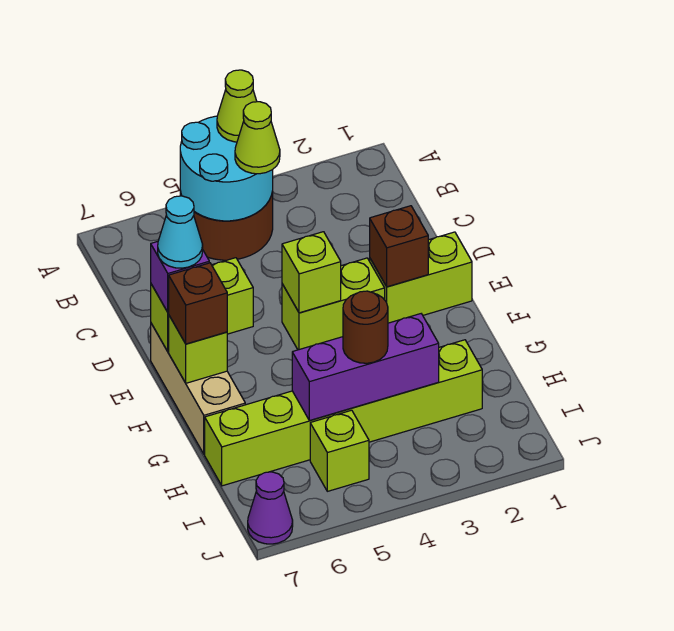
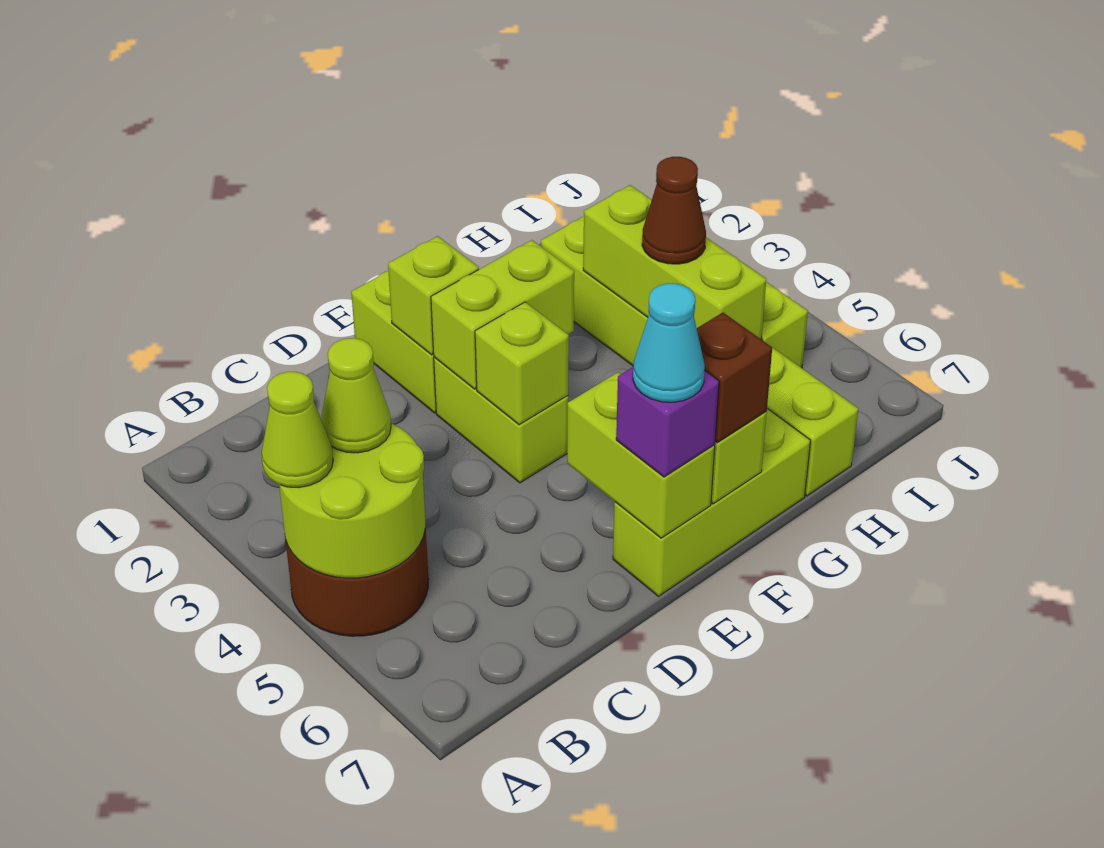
cyan 2x2 round brick [180,116,273,221] -> lime 2x2 round brick [279,423,425,578]
brown 1x1 brick [370,206,428,287] -> lime 1x1 brick [388,236,479,355]
none -> lime 1x2 brick [431,240,574,389]
tan 1x3 brick [151,324,245,454] -> lime 1x3 brick [613,409,811,596]
purple 1x3 brick [292,314,439,421] -> lime 1x3 brick [583,185,766,339]
brown 1x1 round brick [343,291,388,363] -> brown 1x1 cone [642,157,706,264]
purple 1x1 cone [248,472,293,544] -> none

